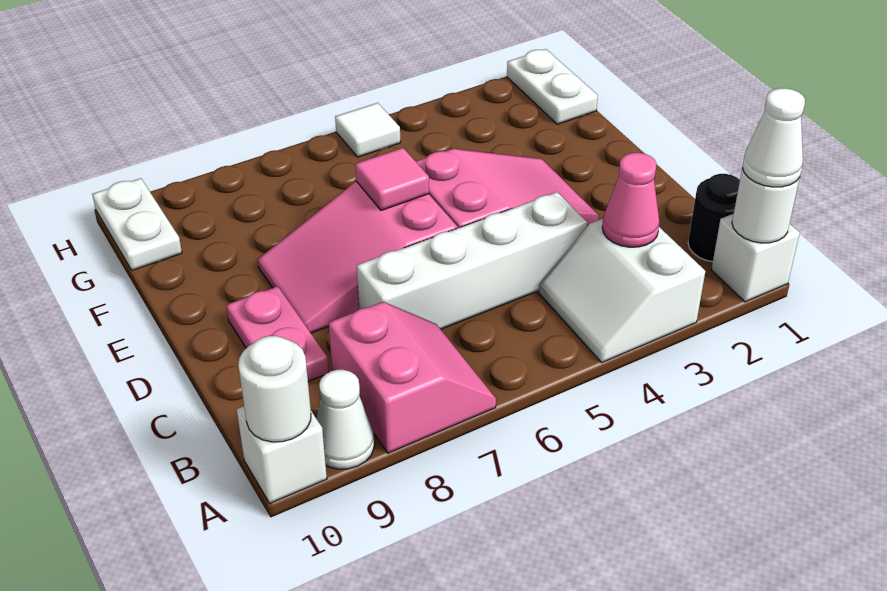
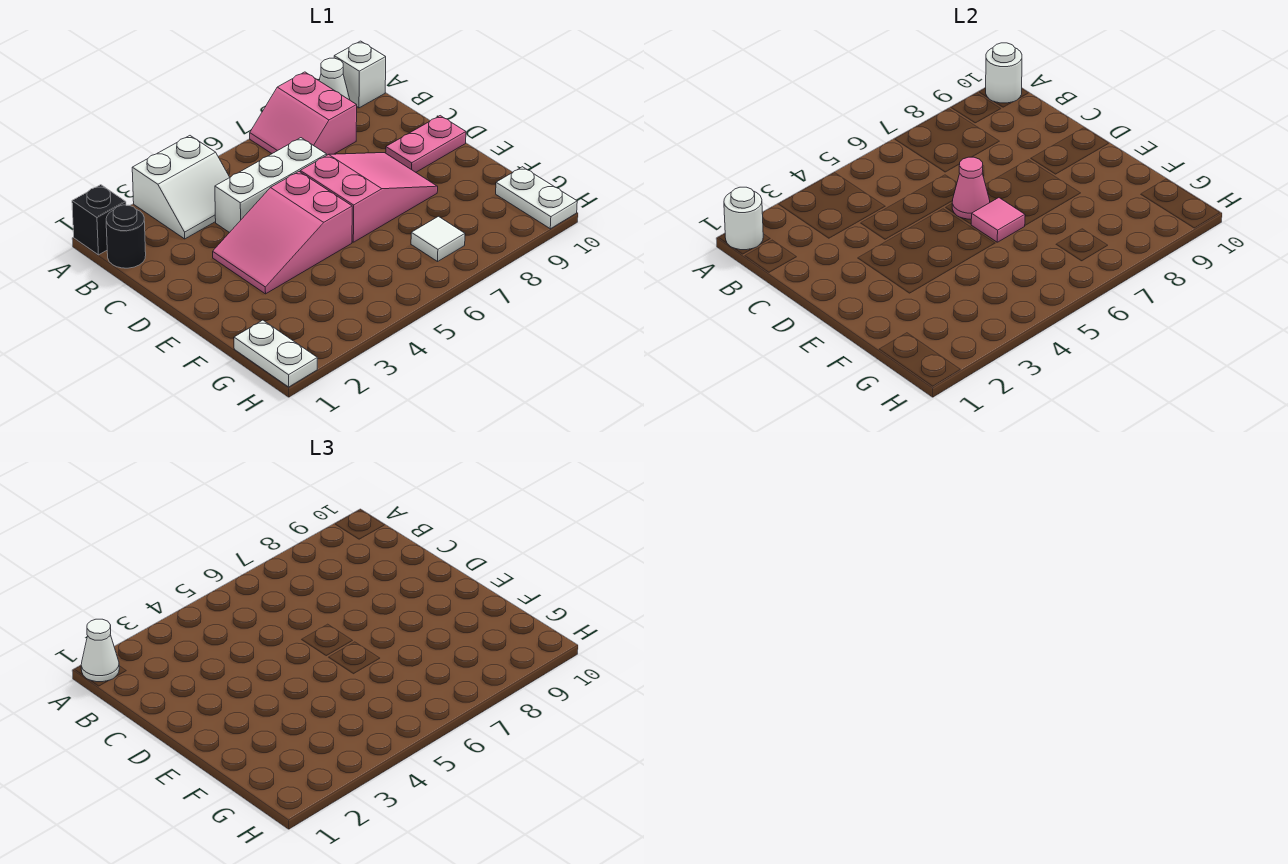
white 1x1 brick [711,214,800,302] -> black 1x1 brick [72,185,126,255]
white 2x2 slope [539,219,705,362] -> white 2x2 slope turned to [132,136,230,239]
pink 1x1 cone [602,153,659,247] -> pink 1x1 cone moved to [952,157,990,219]
white 1x4 brick [357,192,587,329] -> white 1x3 brick [215,138,327,233]
pink 1x2 plate [226,286,329,381] -> pink 1x2 plate turned to [386,116,466,172]
white 1x1 tile [335,103,400,157] -> white 1x1 tile moved to [411,216,465,261]

